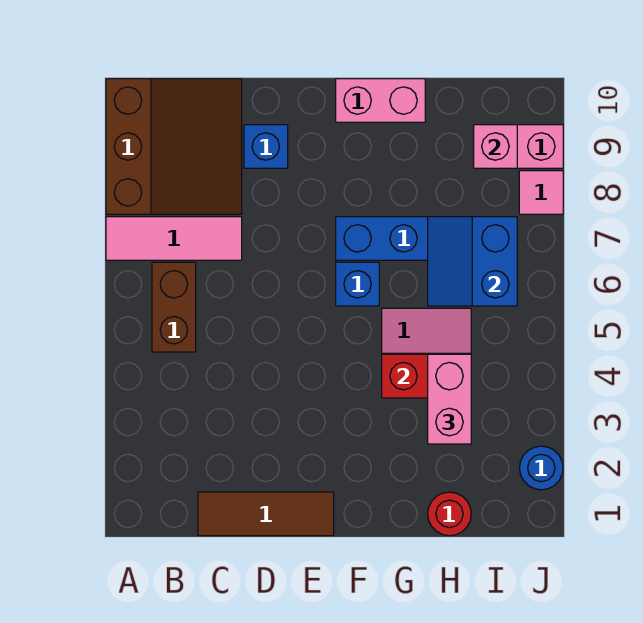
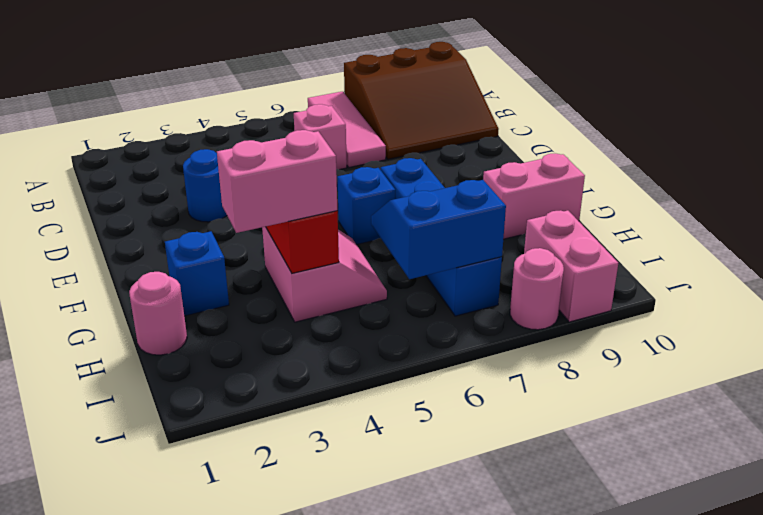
brown 1x2 brick [152,262,196,352] -> none
brown 1x3 tile [198,492,334,536] -> none
blue 1x1 brick [244,125,288,168] -> blue 1x1 brick moved to [165,231,229,316]
pink 1x2 brick [336,79,425,122] -> pink 1x2 brick turned to [483,153,585,239]
red 1x1 round brick [428,492,471,536] -> pink 1x1 round brick [129,272,187,355]
pink 1x1 brick [474,125,517,168] -> pink 1x1 brick moved to [294,104,347,170]
blue 1x1 round brick [520,446,563,490] -> blue 1x1 round brick moved to [183,149,227,222]
pink 1x1 tile [519,171,563,214] -> pink 1x1 round brick [510,248,564,330]

